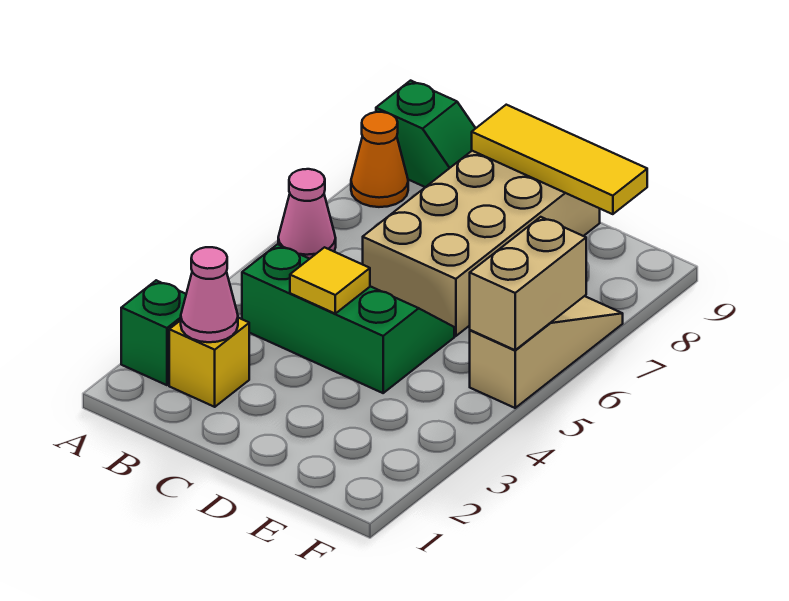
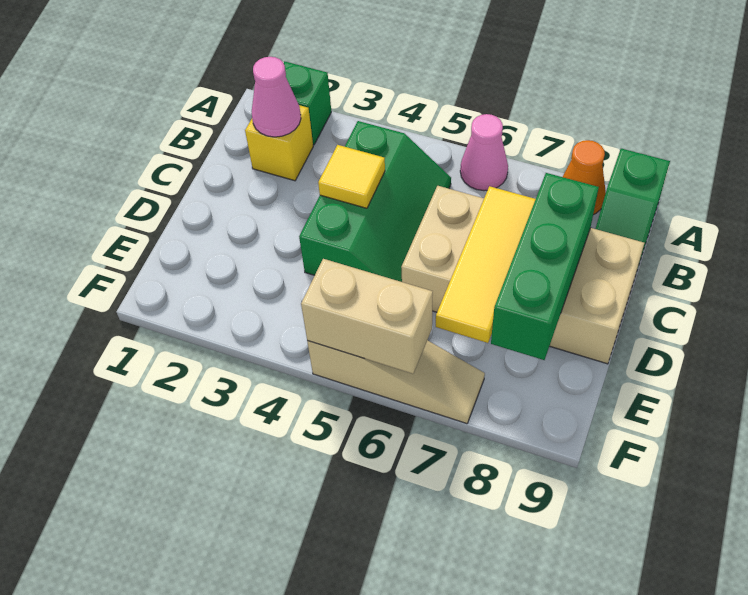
none -> green 1x3 brick [491,173,599,360]
yellow 1x3 tile [472,105,647,214] -> yellow 1x3 tile moved to [436,186,536,343]

